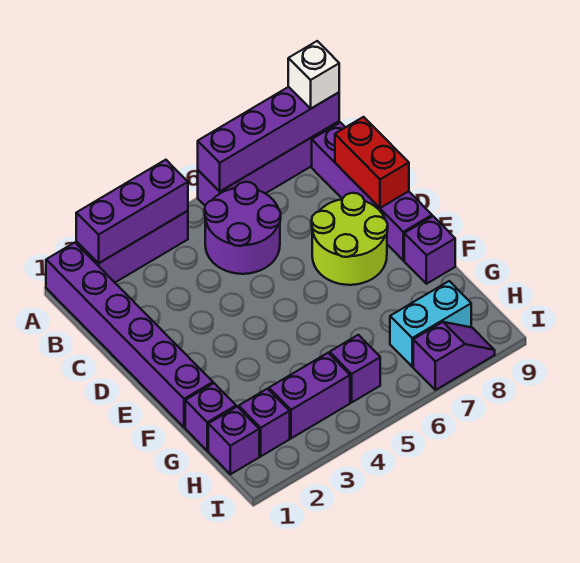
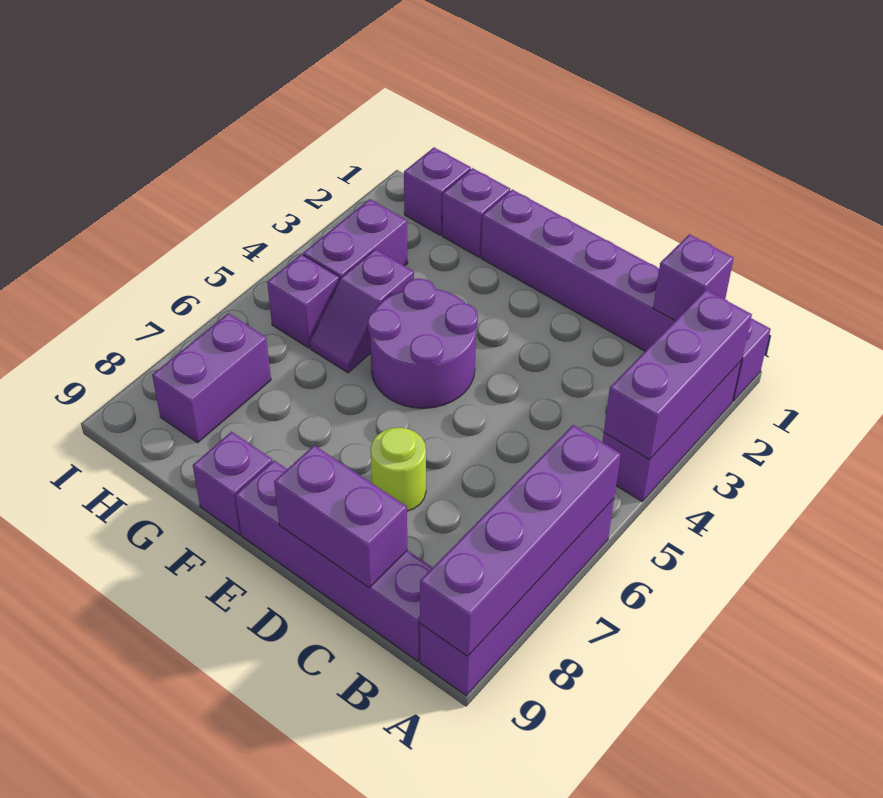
white 1x1 brick [288,41,339,109] -> none
purple 2x2 round brick [205,182,281,274] -> purple 2x2 round brick moved to [368,279,478,408]
red 1x2 brick [335,117,409,208] -> purple 1x2 brick [274,445,408,588]
lime 2x2 round brick [312,193,388,285] -> lime 1x1 round brick [370,428,426,511]
purple 1x1 brick [239,389,290,456] -> purple 1x1 brick moved to [653,234,734,320]
cyan 1x2 brick [390,281,471,367] -> purple 1x2 brick [152,313,271,443]
purple 1x2 slope [413,322,495,390] -> purple 1x2 slope moved to [310,249,414,373]

